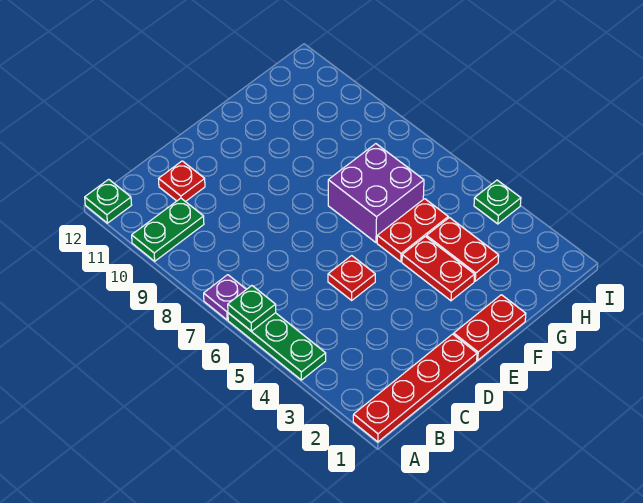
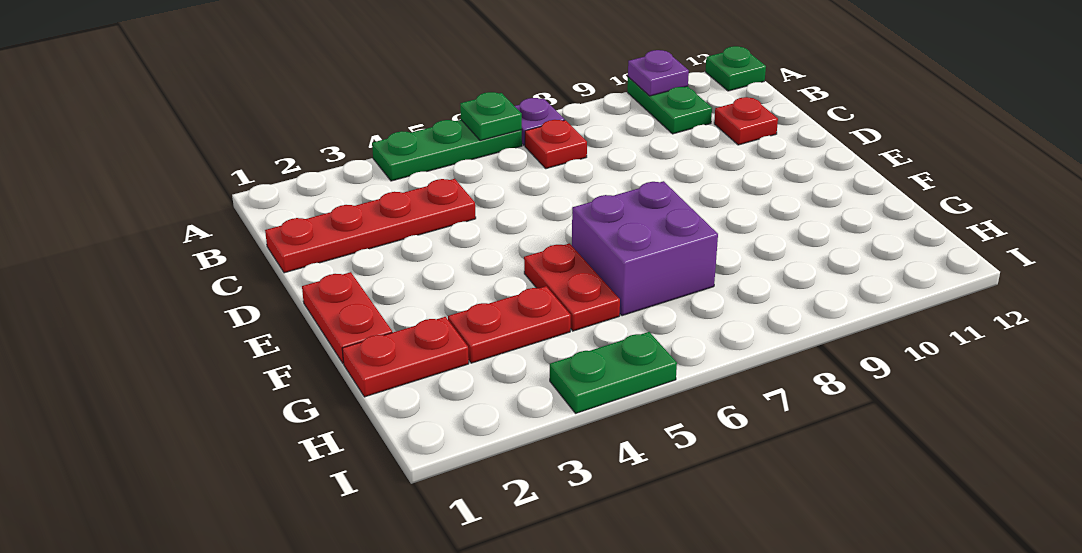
red 1x4 plate [353,334,477,442] -> red 1x4 plate turned to [265,179,476,273]
none -> purple 1x1 plate [628,50,689,96]
red 1x1 plate [328,256,375,300] -> red 1x1 plate moved to [525,120,587,169]
red 1x2 plate [402,237,475,301] -> red 1x2 plate moved to [342,317,469,397]
green 1x1 plate [474,180,521,224] -> green 1x2 plate [550,332,677,413]

